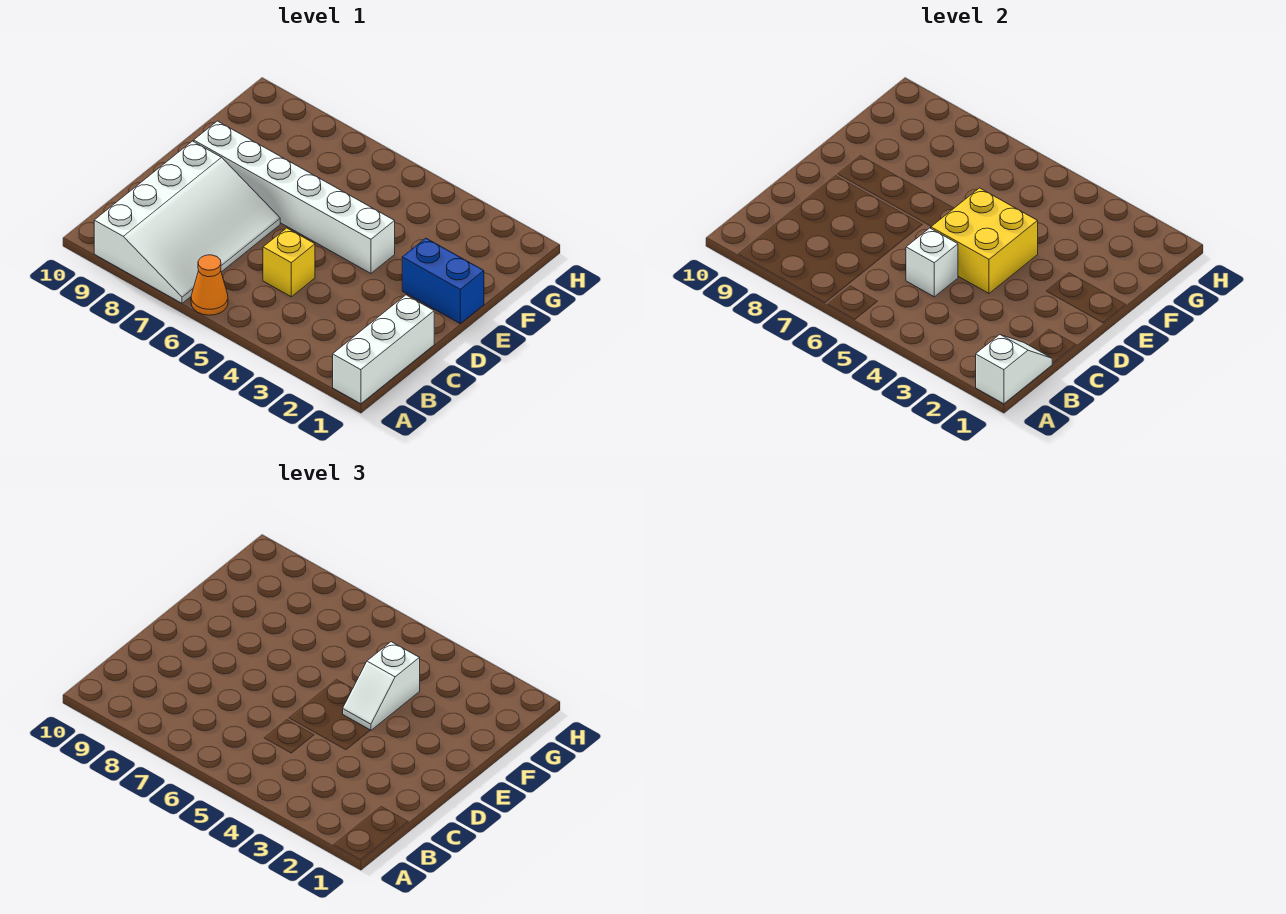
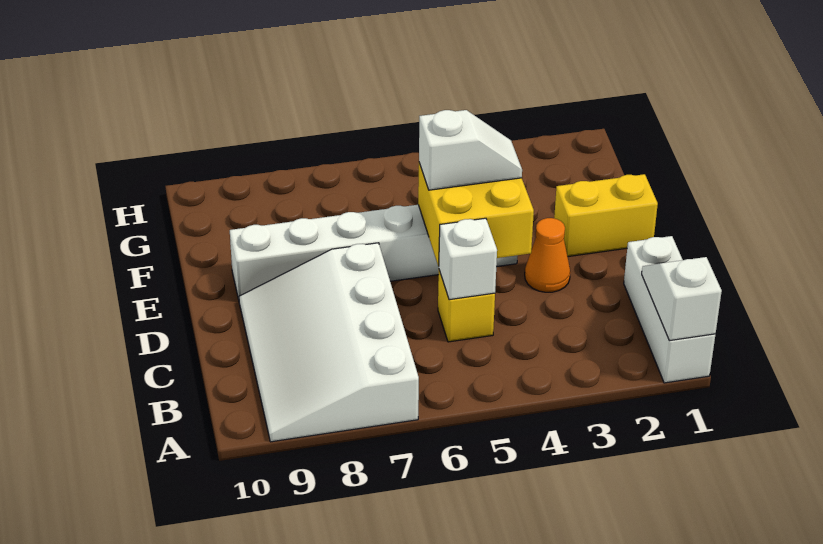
orange 1x1 cone [191,255,228,315] -> orange 1x1 cone moved to [525,218,570,292]
white 3x4 slope [94,141,280,303] -> white 3x4 slope turned to [239,243,419,442]
blue 1x2 brick [402,238,484,323] -> yellow 1x2 brick [554,174,658,257]
white 1x2 slope [343,642,420,730] -> white 1x2 slope turned to [419,110,522,190]

